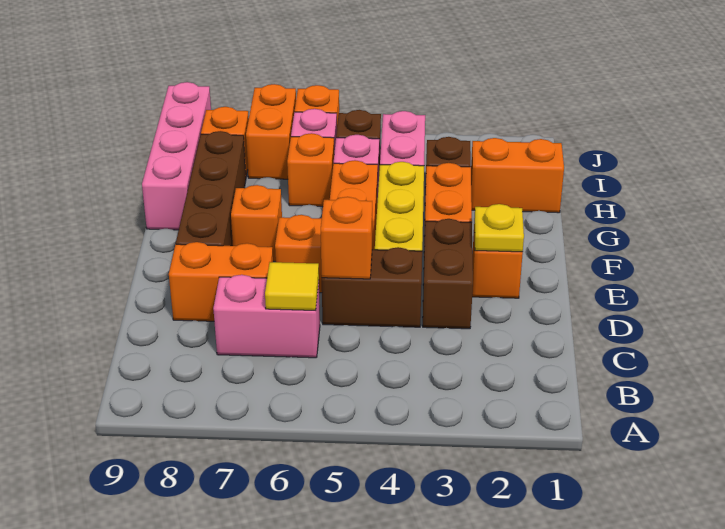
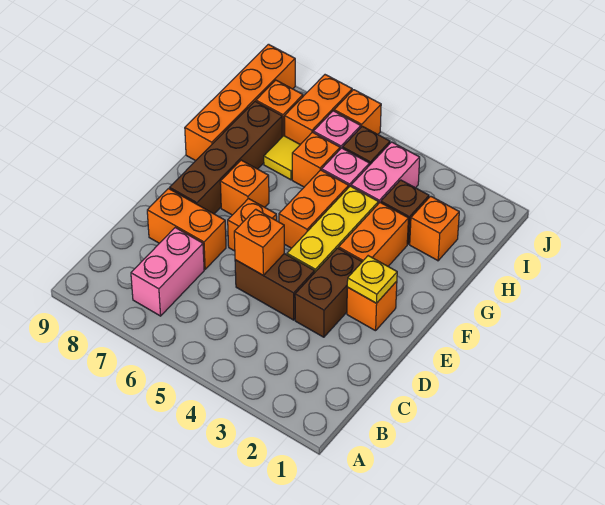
pink 1x2 brick [213,275,320,358] -> pink 1x2 brick turned to [131,228,204,316]
yellow 1x1 tile [265,262,319,311] -> yellow 1x1 tile moved to [264,136,300,180]
pink 1x4 brick [142,82,211,230] -> orange 1x4 brick [185,44,295,161]
orange 1x2 brick [471,138,564,213] -> orange 1x1 brick [410,196,459,261]

